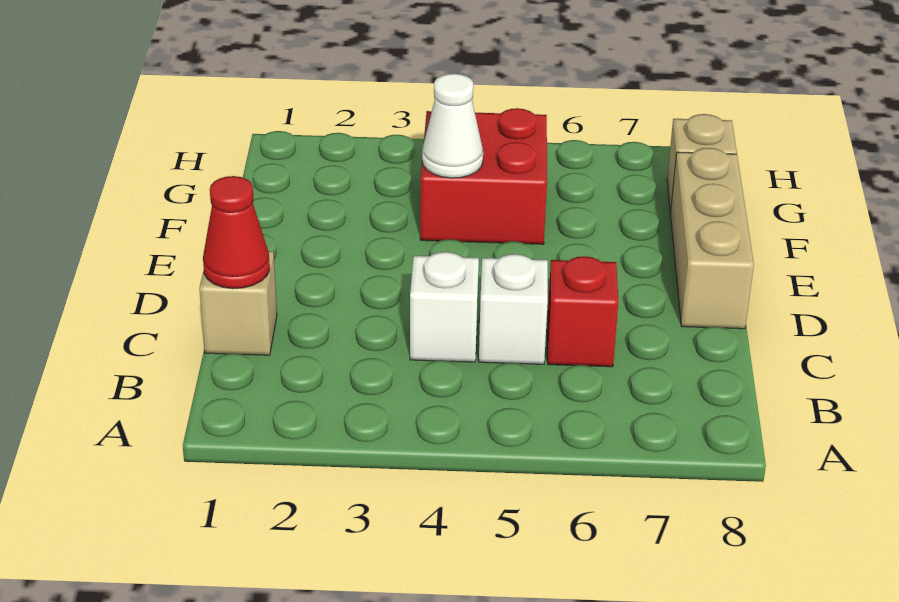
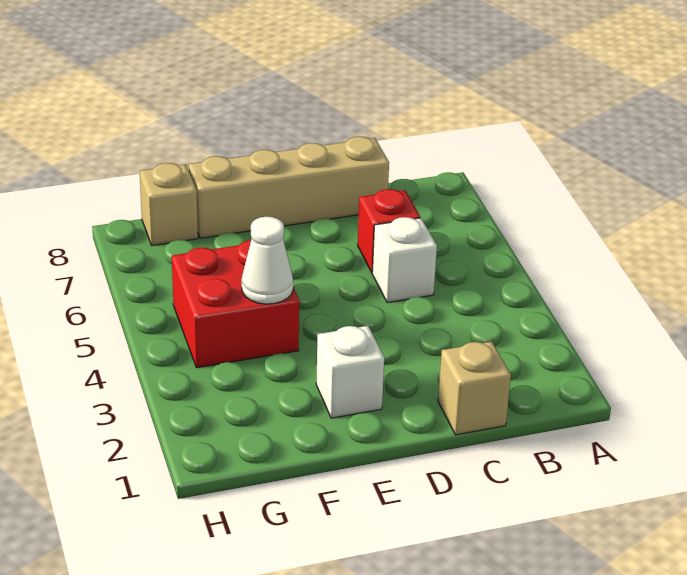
red 1x1 cone [203,176,270,289] -> none
white 1x1 brick [410,252,479,362] -> white 1x1 brick moved to [316,326,384,418]
tan 1x3 brick [670,148,754,329] -> tan 1x4 brick [188,137,389,238]

